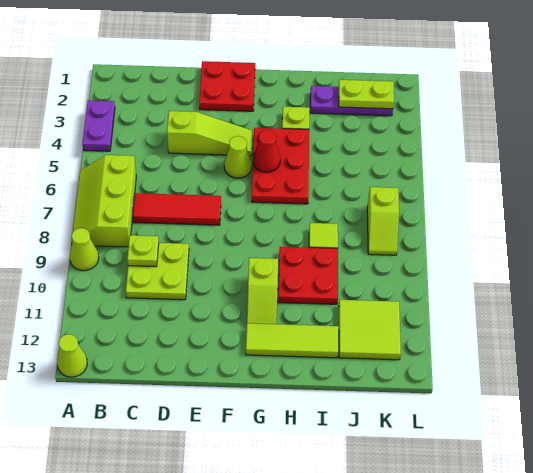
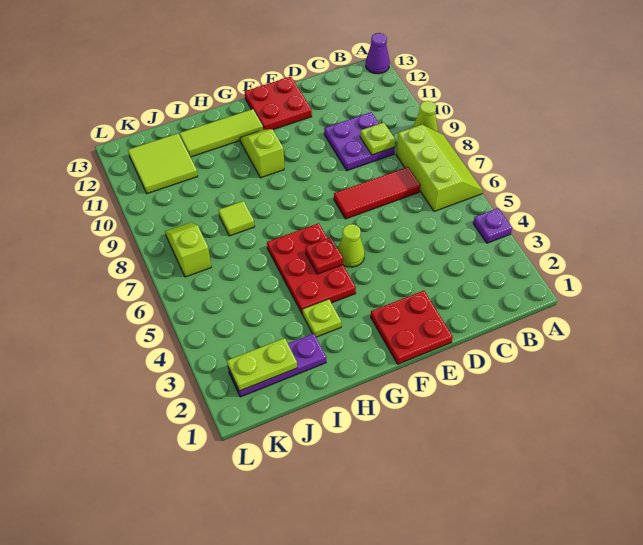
purple 1x2 plate [82,100,115,151] -> purple 1x1 plate [473,208,512,243]
lime 1x1 cone [57,334,87,377] -> purple 1x1 cone [366,33,390,74]
lime 2x2 plate [126,243,189,300] -> purple 2x2 plate [324,112,395,171]
lime 1x3 slope [167,111,253,156] -> none
red 1x1 cone [253,130,280,172] -> red 1x1 plate [305,237,343,274]
red 2x2 plate [278,247,338,304] -> red 2x2 plate moved to [245,77,312,130]

